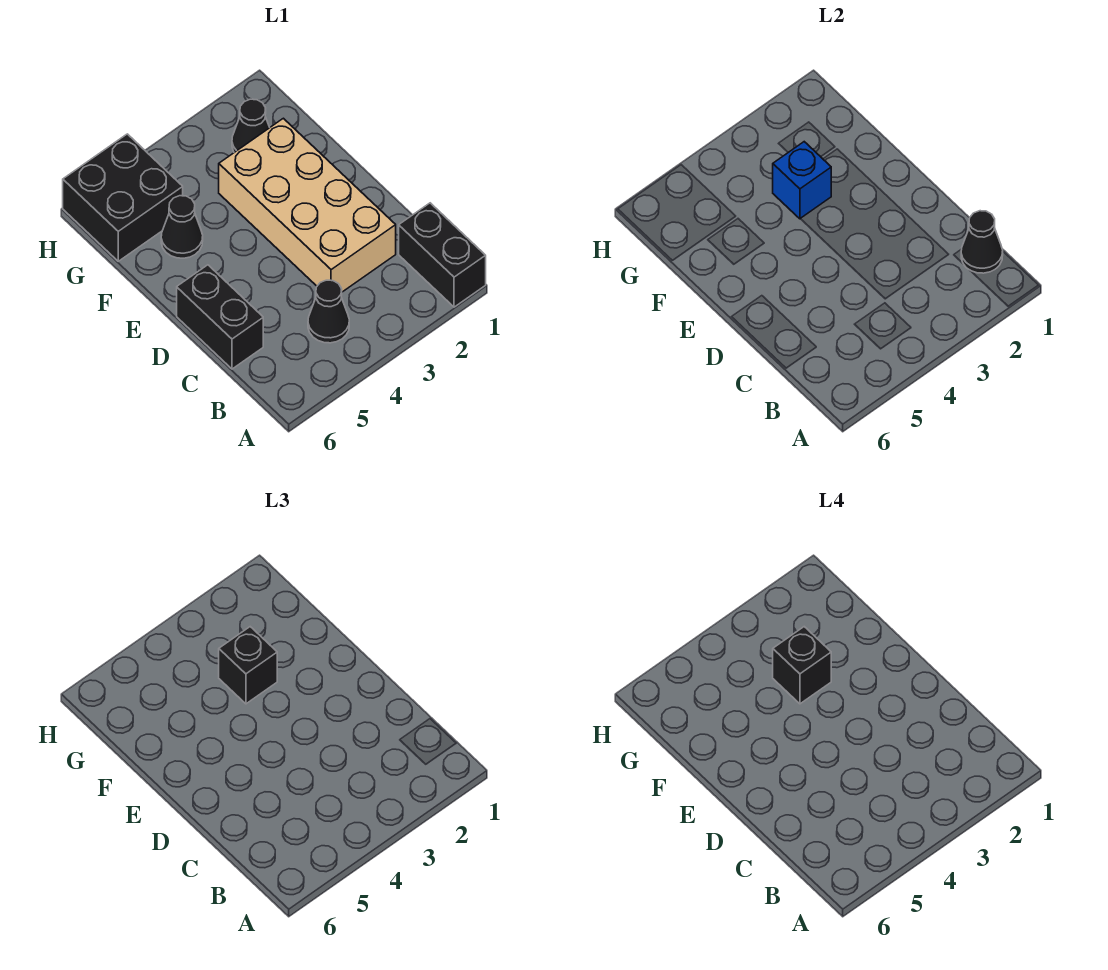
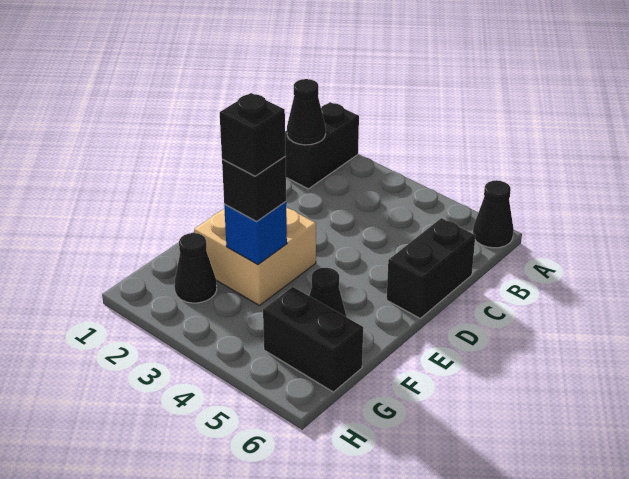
black 1x1 cone [308,280,349,343] -> black 1x1 cone moved to [473,180,514,248]
tan 2x4 brick [219,118,396,292] -> tan 2x2 brick [194,207,316,305]
black 2x2 brick [63,134,183,261] -> black 1x2 brick [263,287,363,392]

